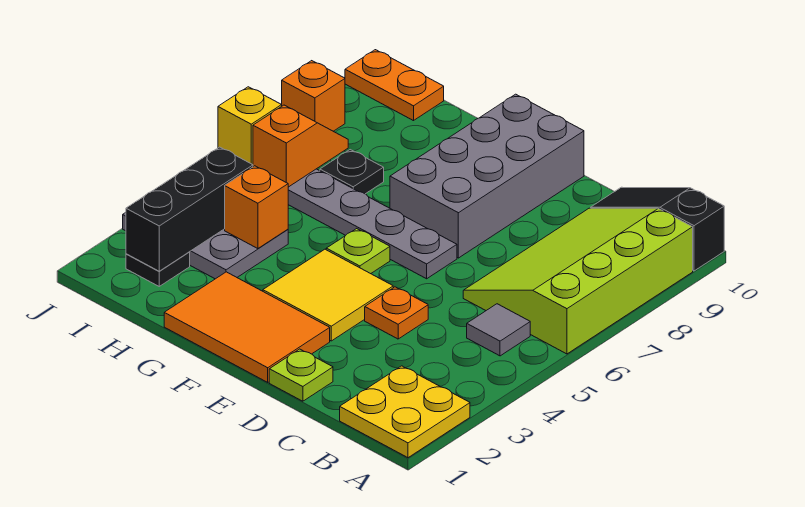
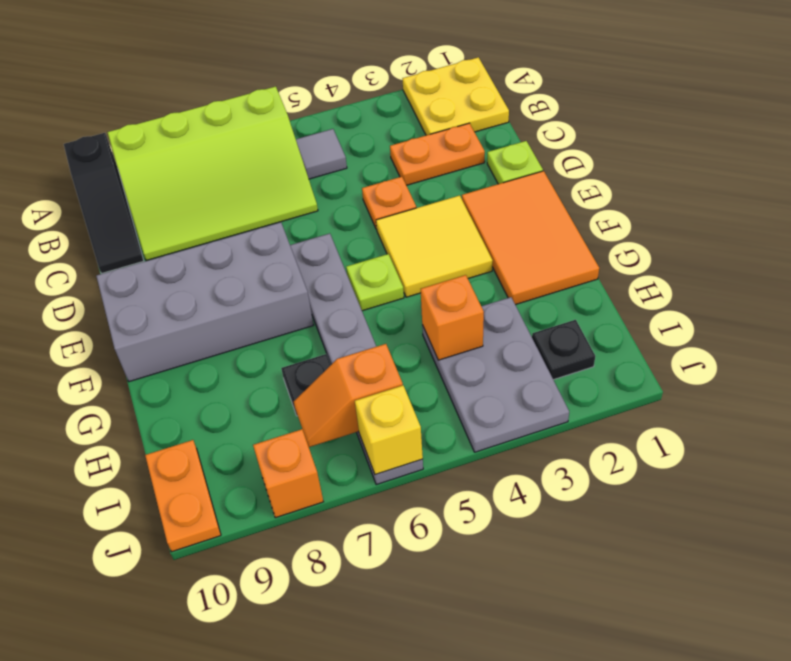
none -> orange 1x2 plate [390,123,485,185]
black 1x3 brick [126,147,253,271] -> none

